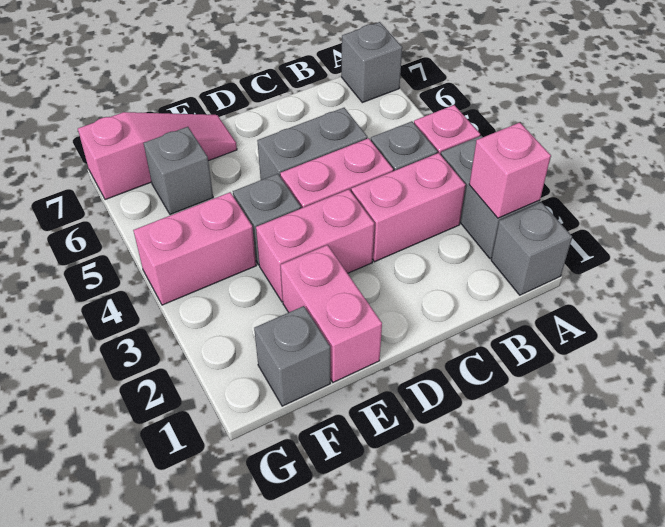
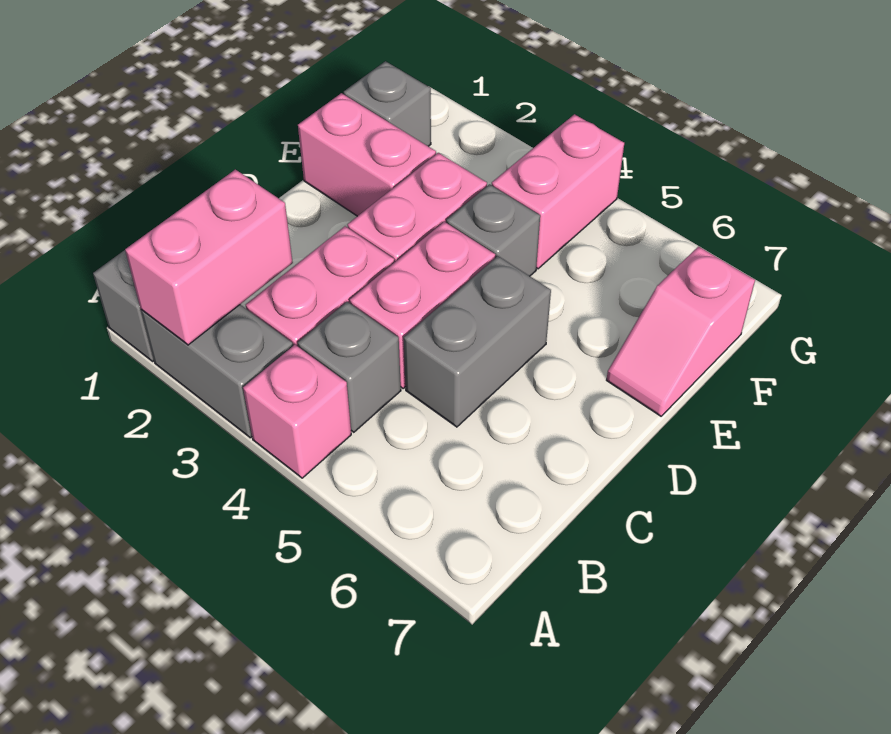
pink 1x1 brick [469,123,551,218] -> pink 1x2 brick [125,170,293,345]
grey 1x1 brick [342,22,402,103] -> none
pink 1x3 slope [78,112,237,200] -> pink 1x2 slope [607,247,755,416]
grey 1x1 brick [144,127,213,215] -> none

